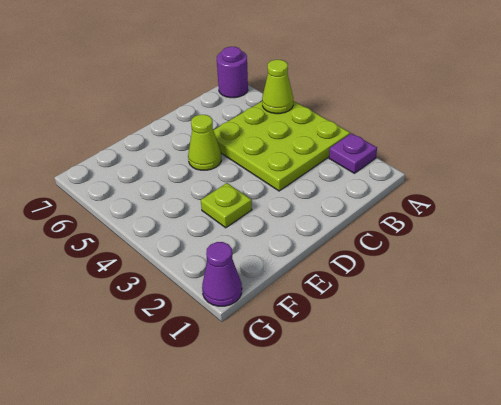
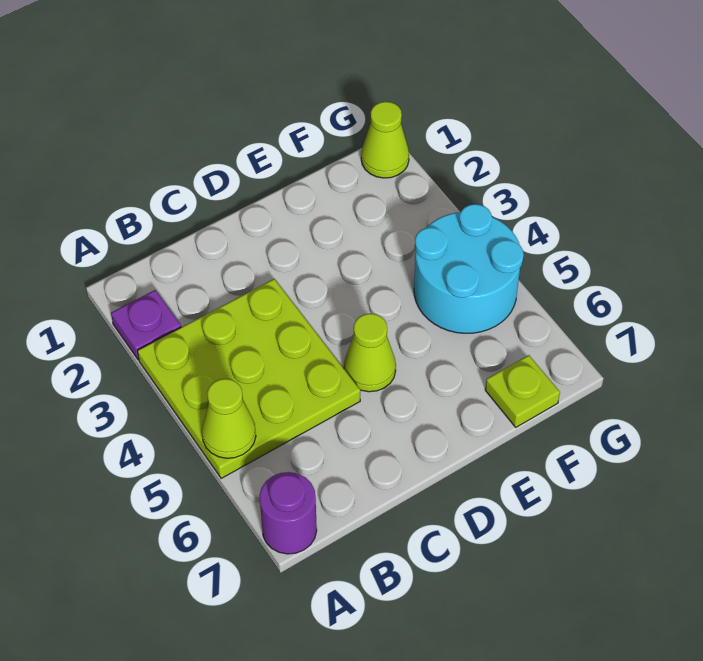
lime 1x1 plate [201,183,252,228] -> lime 1x1 plate moved to [485,355,560,427]
none -> cyan 2x2 round brick [414,204,524,333]
purple 1x1 cone [202,242,242,306] -> lime 1x1 cone [361,102,409,178]

